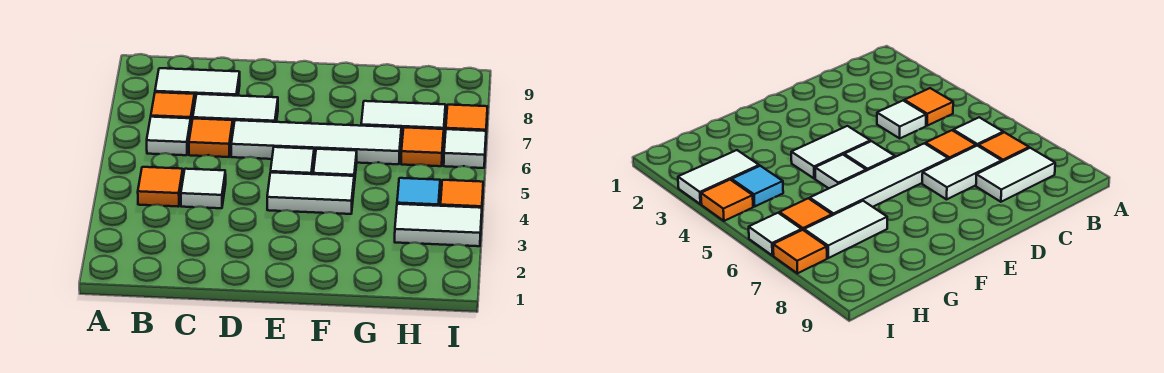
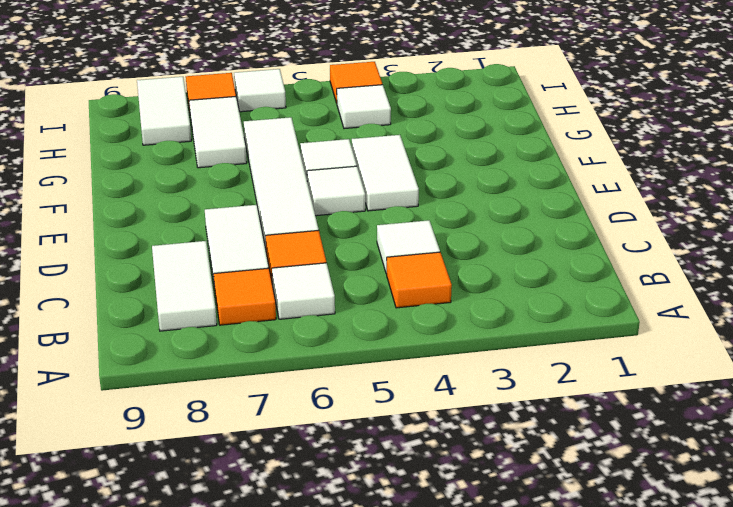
white 1x2 tile [395,204,482,246] -> white 1x2 tile moved to [137,77,191,145]
cyan 1x1 tile [397,178,440,206] -> white 1x1 tile [337,85,391,129]
orange 1x1 tile [401,127,444,166] -> none

